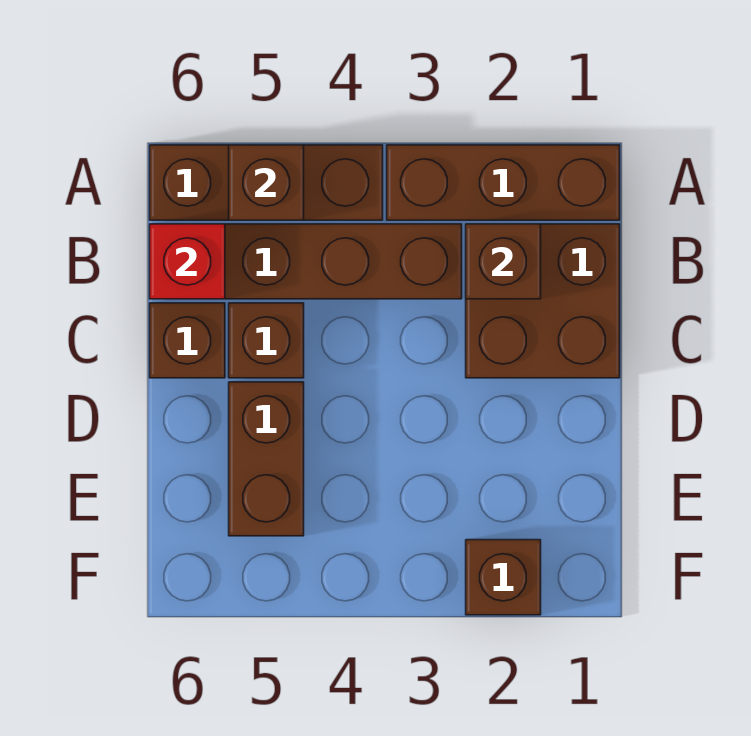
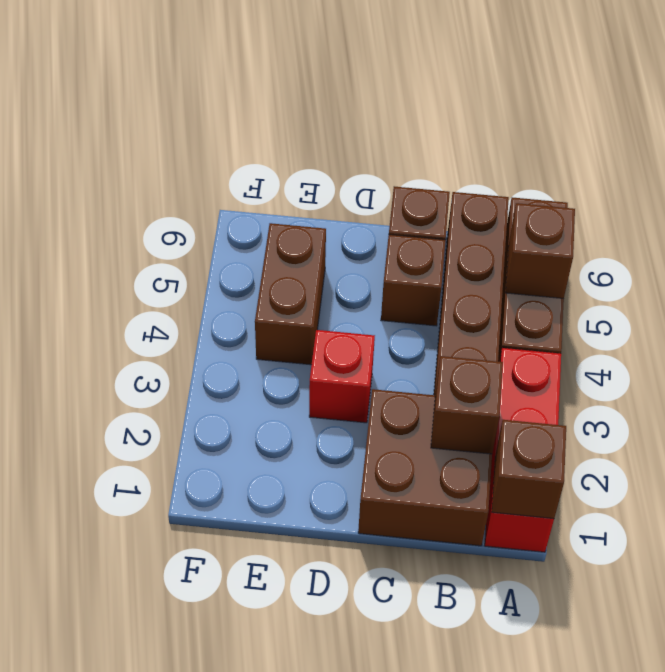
brown 1x3 brick [387,145,620,220] -> red 1x3 brick [485,348,561,552]
red 1x1 brick [150,224,225,299] -> red 1x1 brick moved to [309,330,375,423]
brown 1x2 brick [229,382,304,536] -> brown 1x2 brick turned to [255,223,326,365]
brown 1x1 brick [466,540,541,615] -> brown 1x1 brick moved to [492,420,566,519]

